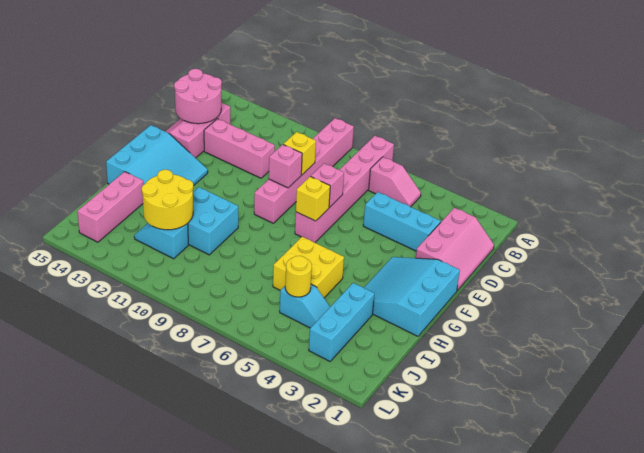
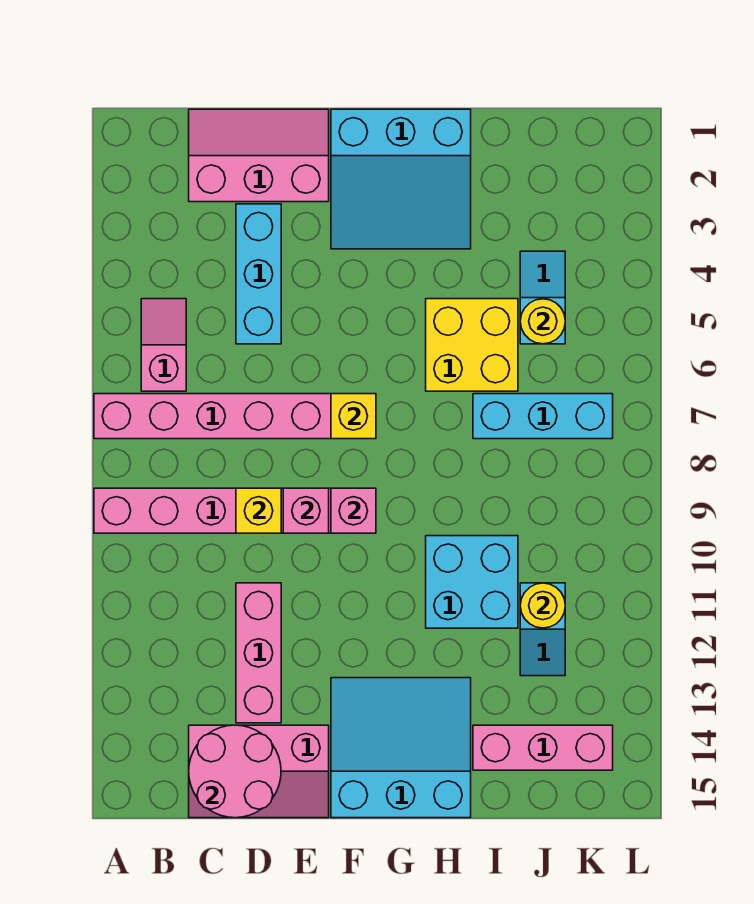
pink 1x1 brick [311,163,344,207] -> pink 1x1 brick moved to [331,488,376,533]
cyan 1x3 brick [309,283,374,361] -> cyan 1x3 brick moved to [473,394,613,439]
yellow 2x2 round brick [142,170,193,230] -> yellow 1x1 round brick [520,583,565,628]

